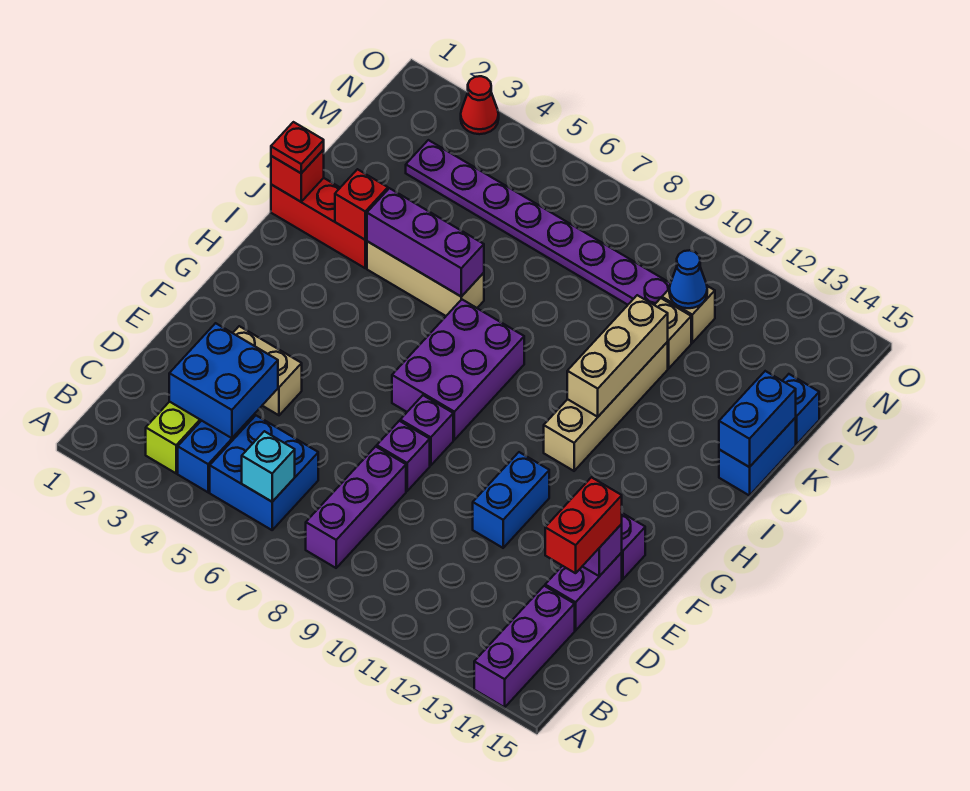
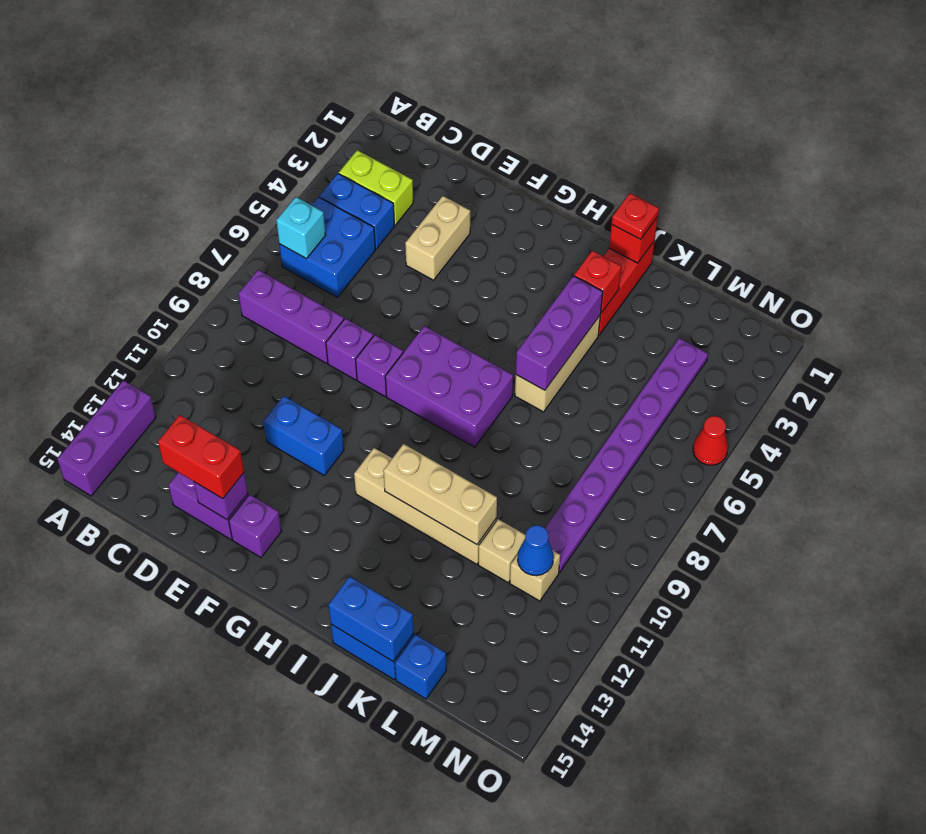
purple 1x3 brick [474,586,575,707] -> purple 1x3 brick turned to [57,380,156,496]
blue 2x2 brick [169,323,278,438] -> none
red 1x1 cone [461,76,499,134] -> red 1x1 cone moved to [693,416,728,465]

